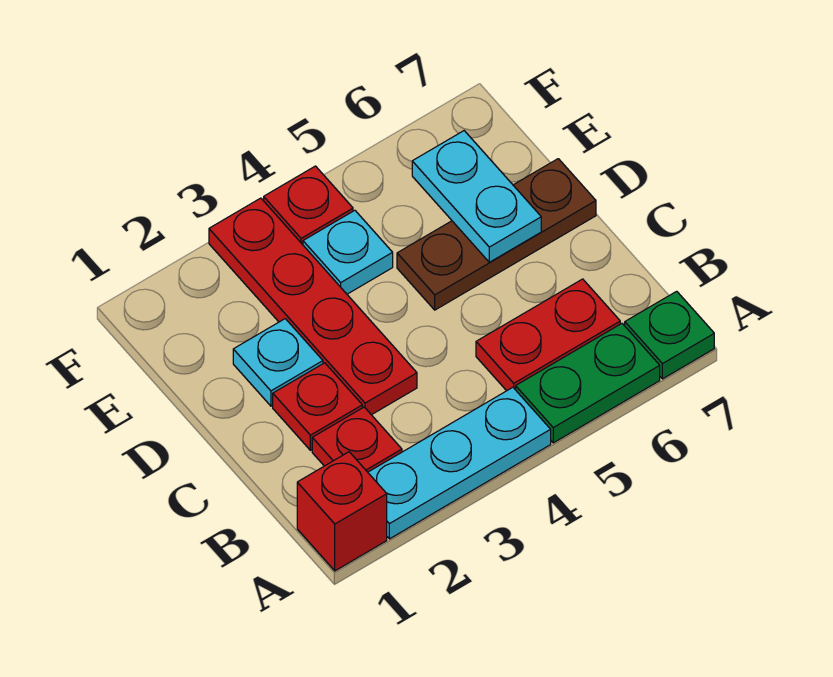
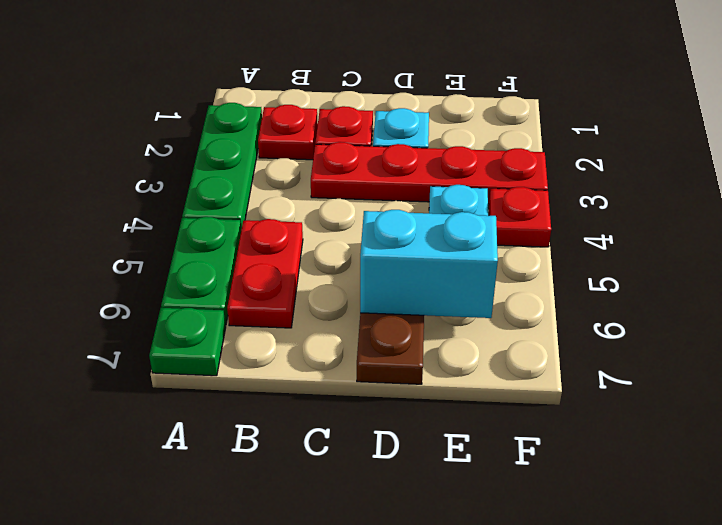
red 1x1 brick [297,452,387,571] -> none
cyan 1x3 plate [368,387,551,539] -> green 1x3 plate [182,103,262,230]
cyan 1x2 plate [412,131,541,262] -> cyan 1x2 brick [360,210,498,318]

